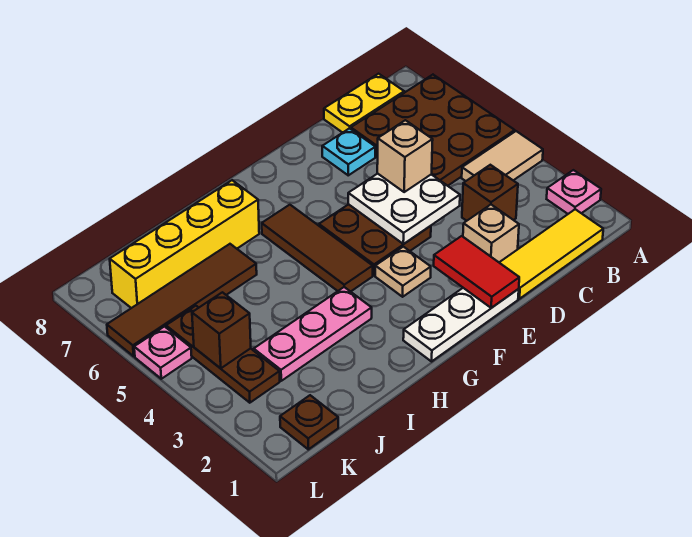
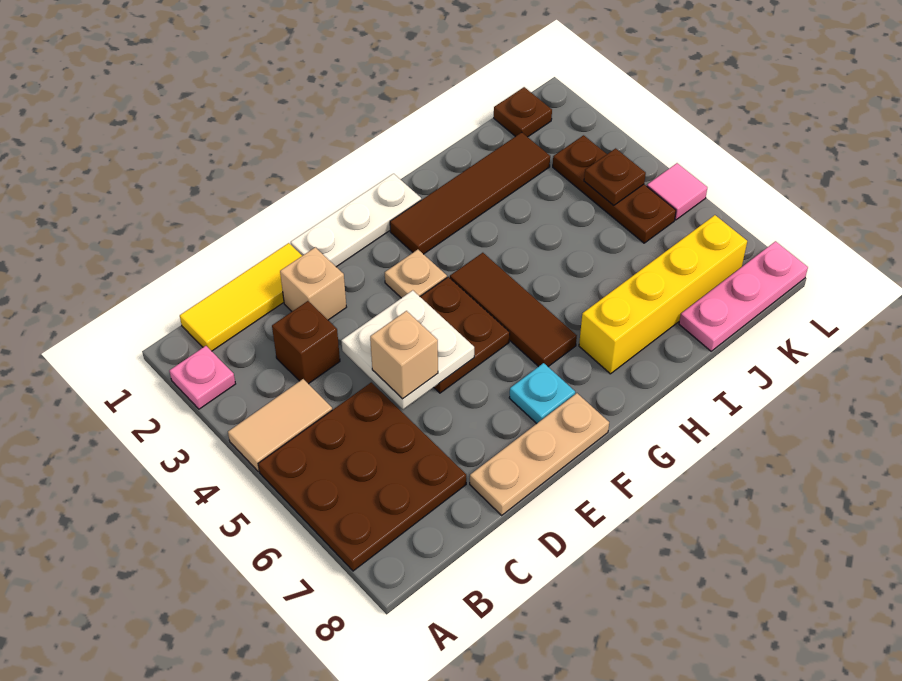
yellow 1x2 plate [324,74,404,133] -> none
cyan 1x1 plate [322,128,375,175] -> cyan 1x1 plate moved to [509,363,575,424]
none -> tan 1x3 plate [470,393,609,515]
red 1x2 tile [434,236,519,308] -> none
pink 1x3 plate [254,287,372,381] -> pink 1x3 plate moved to [679,241,808,351]
brown 1x4 tile [107,244,257,356] -> brown 1x4 tile moved to [390,132,550,254]
brown 1x1 brick [192,292,251,368] -> brown 1x1 plate [584,148,646,205]
pink 1x1 plate [134,327,192,379] -> pink 1x1 tile [647,163,707,220]

